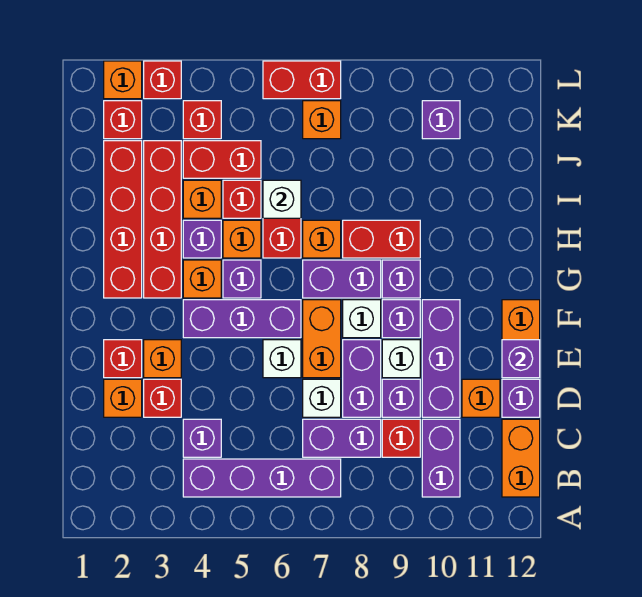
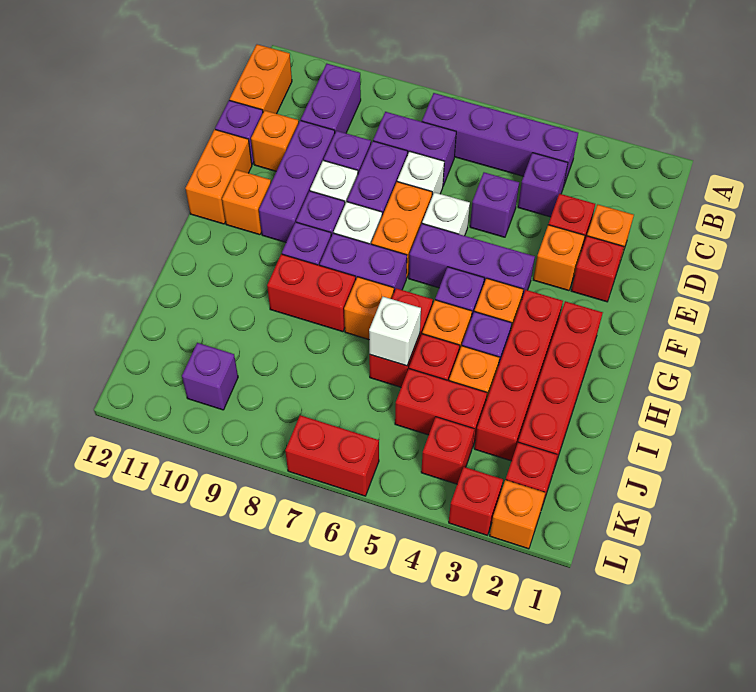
red 1x1 brick [382,419,420,457] -> none
purple 1x1 brick [502,340,540,378] -> purple 1x1 brick moved to [470,172,519,237]
orange 1x1 brick [303,101,341,139] -> orange 1x1 brick moved to [222,170,271,235]

